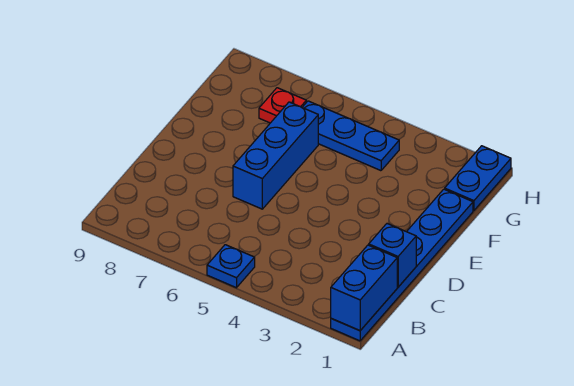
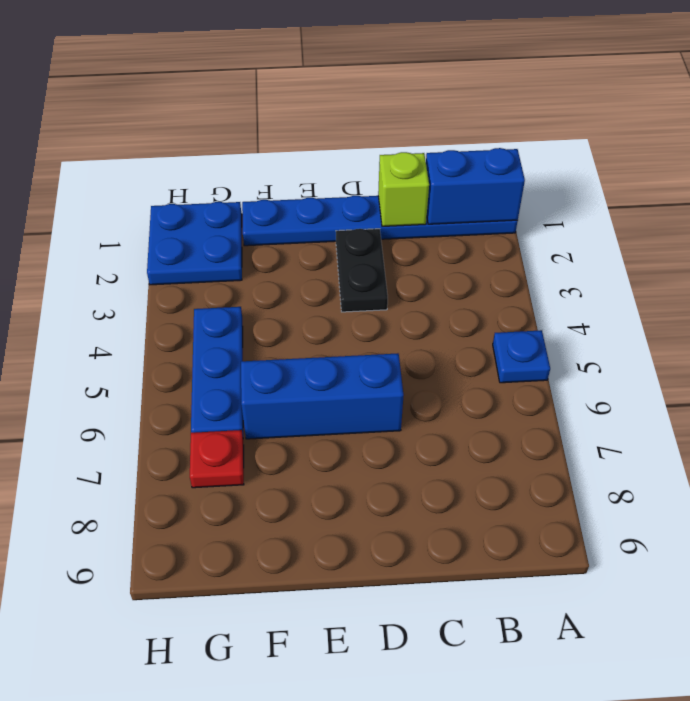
blue 1x1 brick [369,224,416,287] -> lime 1x1 brick [378,152,429,226]
none -> black 1x2 plate [336,229,388,312]
blue 1x2 plate [445,146,511,211] -> blue 2x2 plate [147,202,242,285]

